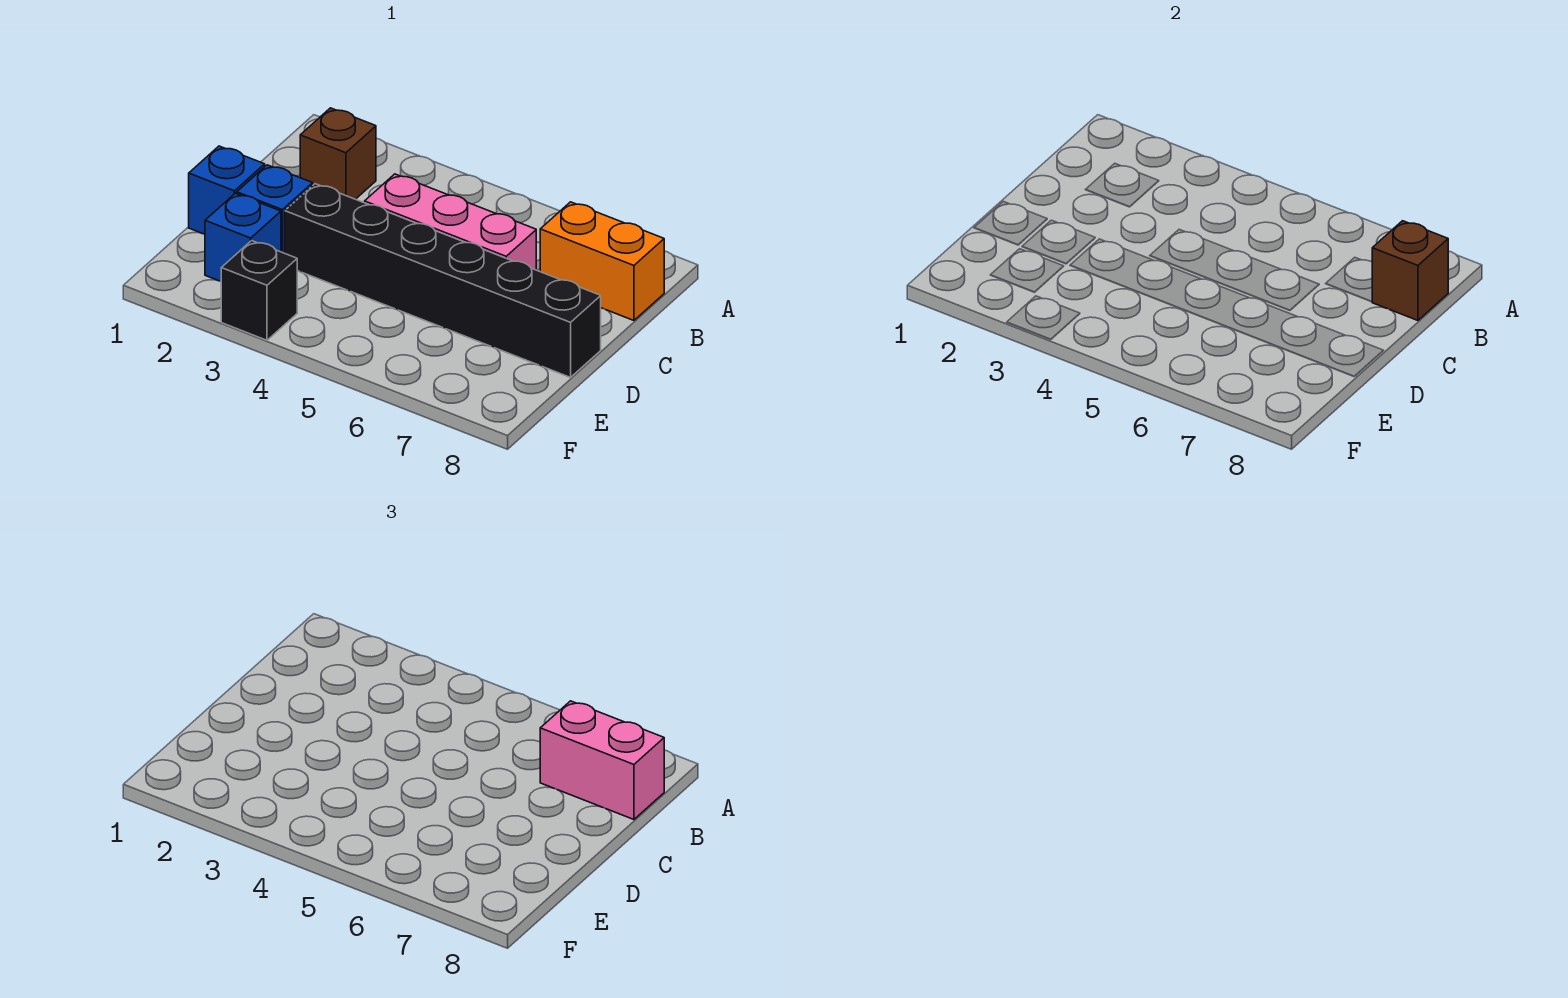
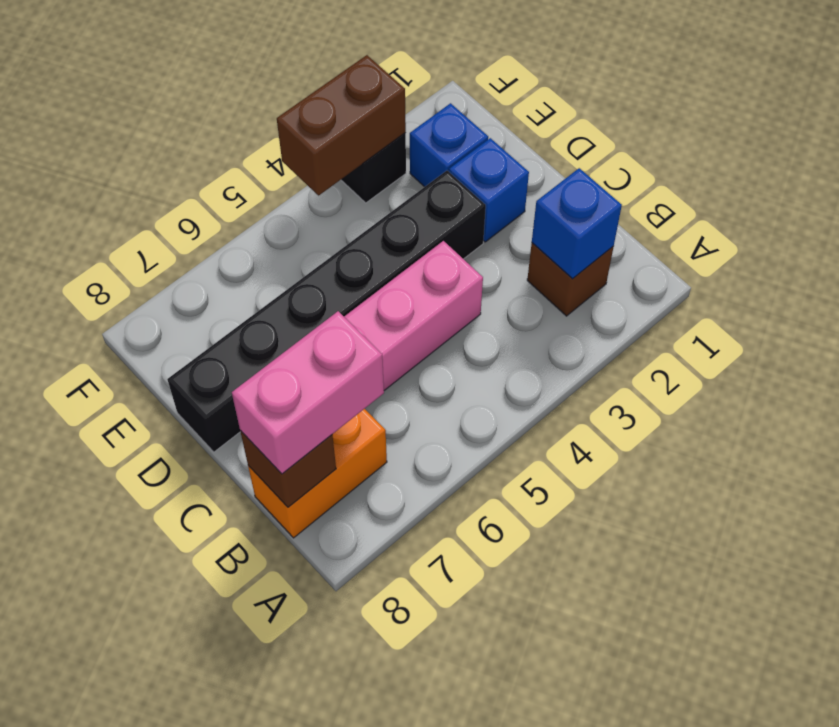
blue 1x1 brick [189,146,265,234] -> blue 1x1 brick moved to [532,168,622,279]
none -> brown 1x2 brick [277,55,406,195]

